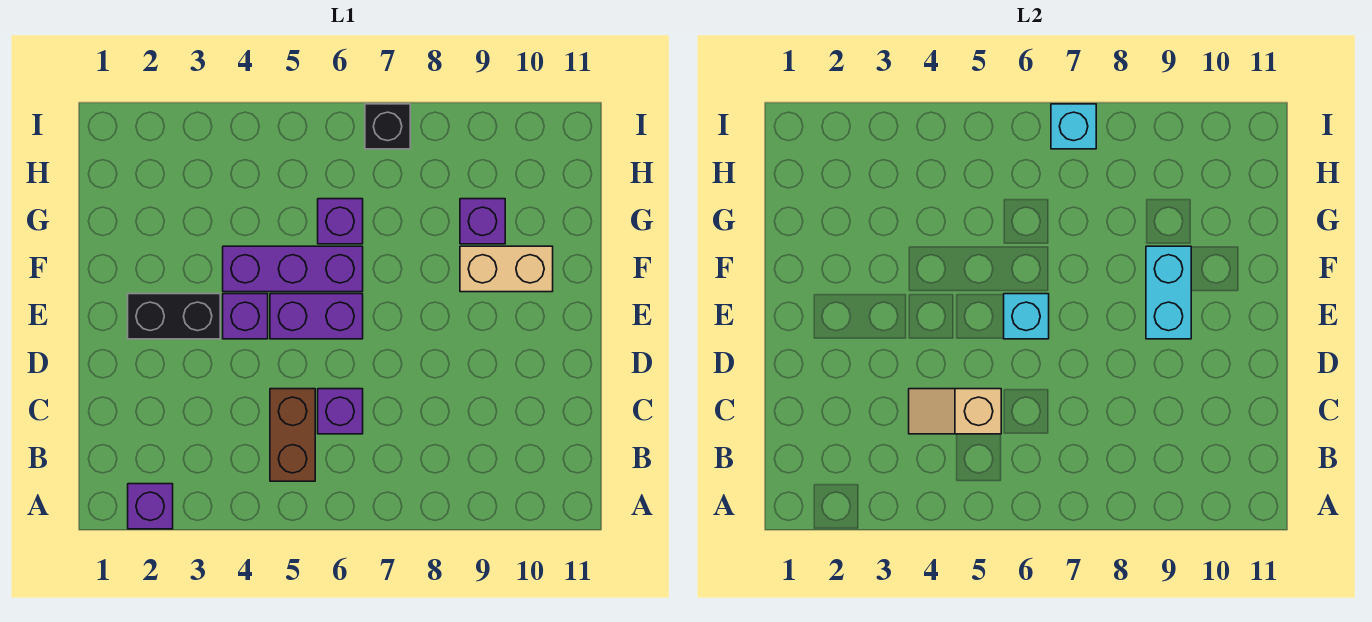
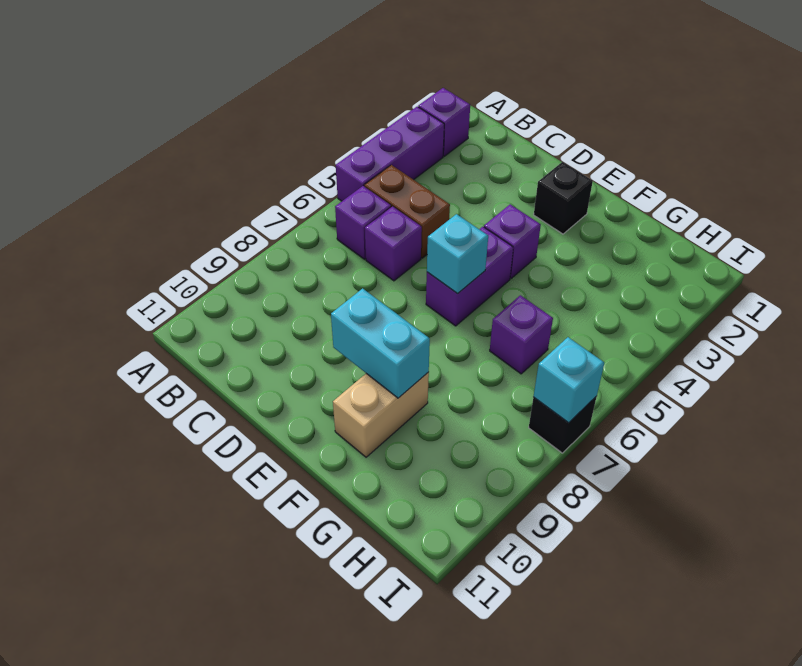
tan 1x2 slope [909,389,1001,434] -> none
black 1x2 brick [128,294,220,339] -> black 1x1 brick [534,162,593,234]
purple 1x3 brick [223,246,363,292] -> purple 1x3 brick moved to [336,107,444,201]
purple 1x1 brick [460,199,505,244] -> purple 1x1 brick moved to [335,186,391,259]

